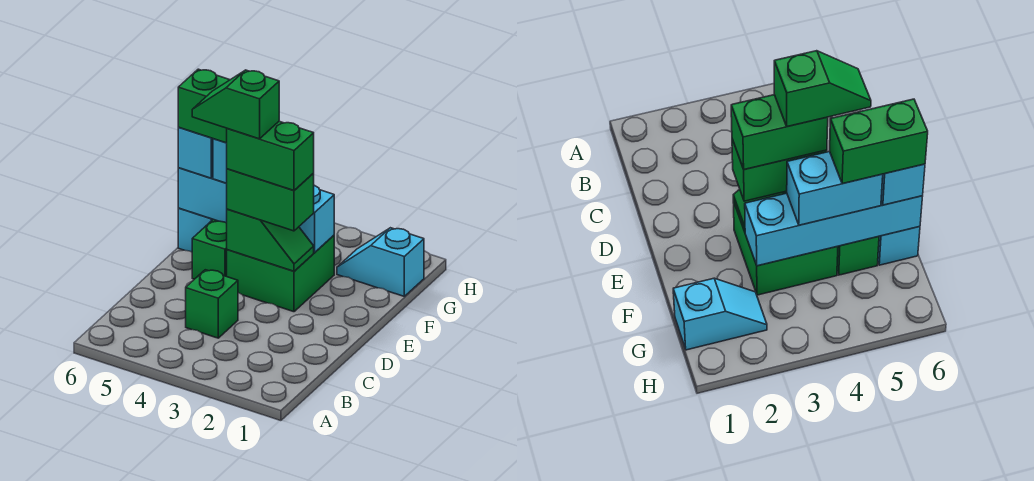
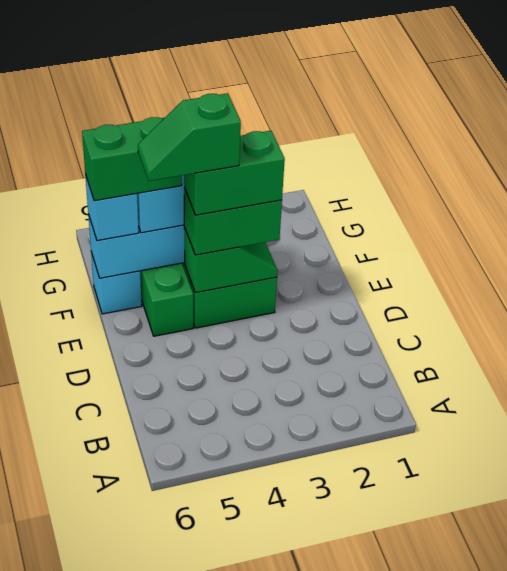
green 1x1 brick [186,270,238,338] -> none
cyan 1x2 slope [337,228,424,296] -> none

